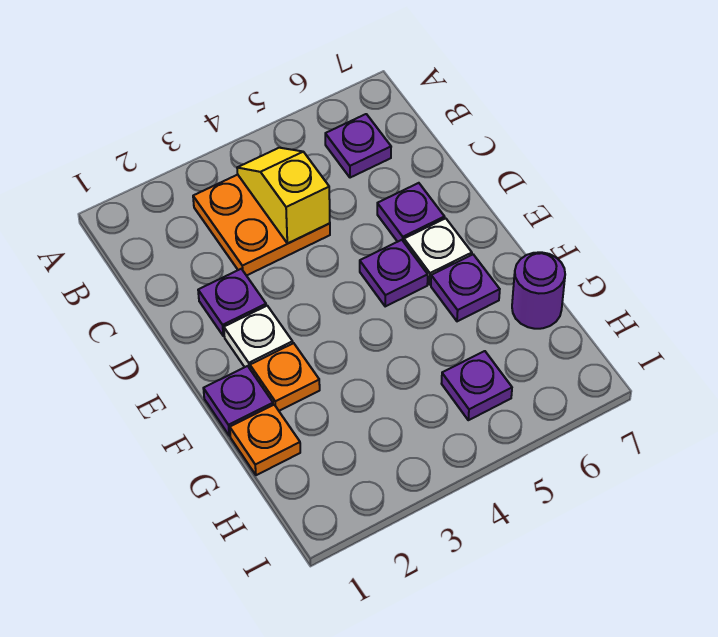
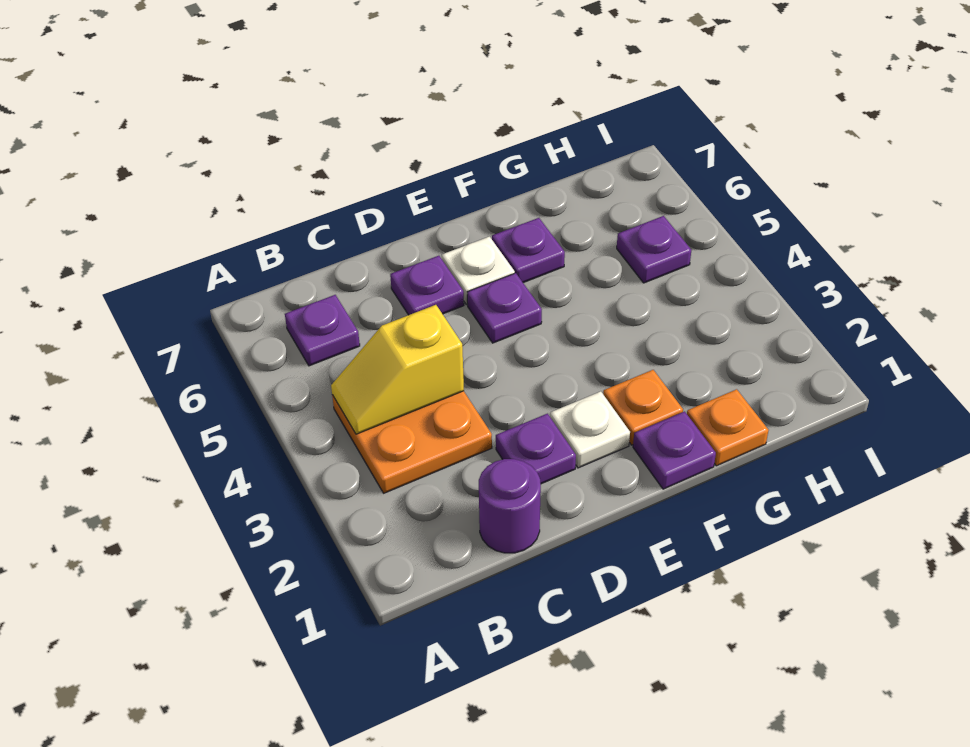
purple 1x1 round brick [512,252,565,329] -> purple 1x1 round brick moved to [479,459,541,553]

